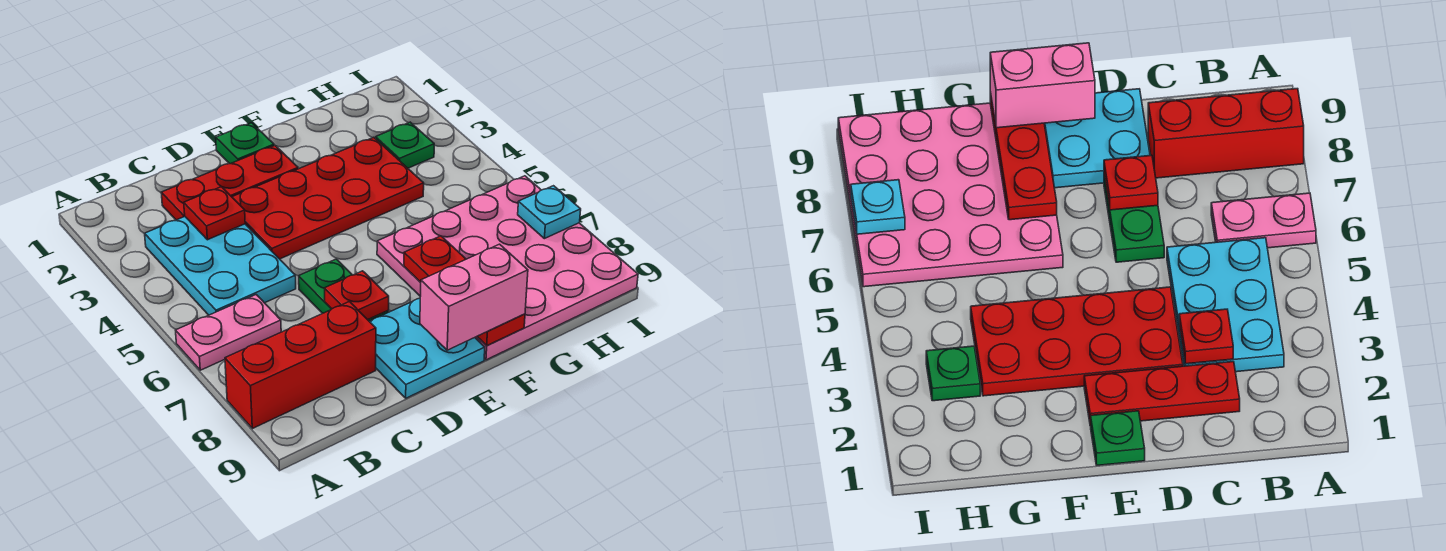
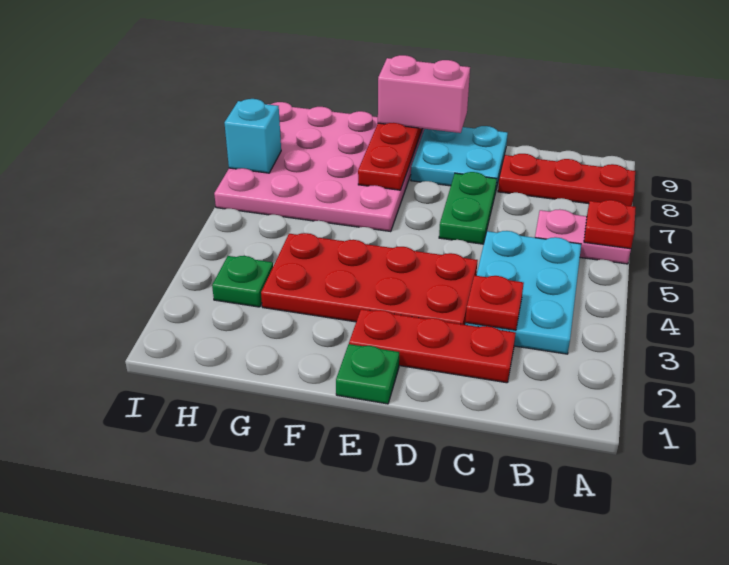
red 1x3 brick [225,302,376,429] -> red 1x3 plate [498,154,635,206]
red 1x1 plate [325,271,389,320] -> red 1x1 plate moved to [584,200,636,249]
cyan 1x1 plate [518,186,581,239] -> cyan 1x1 brick [224,99,281,173]

